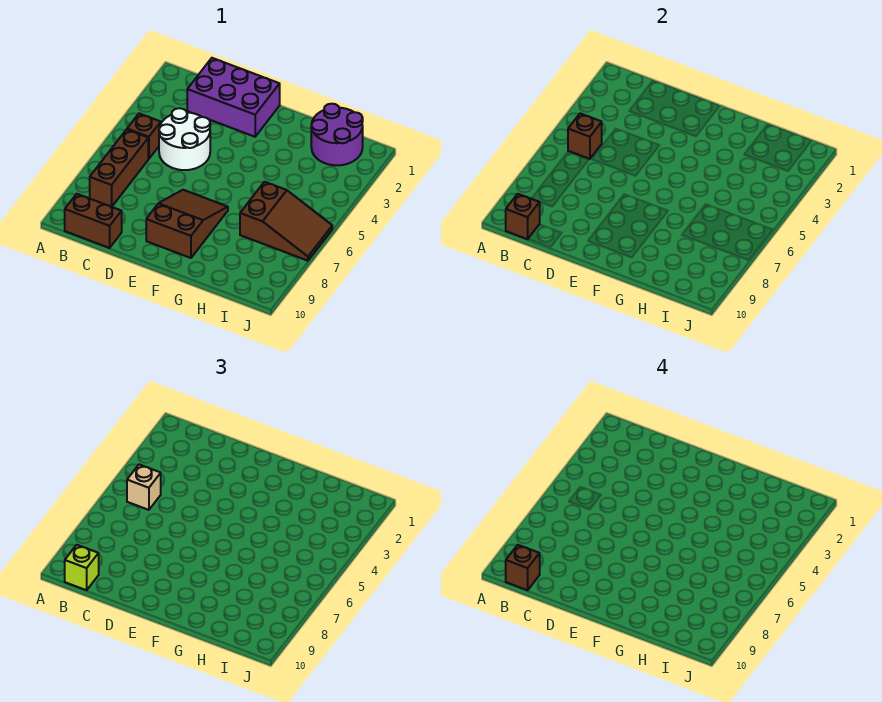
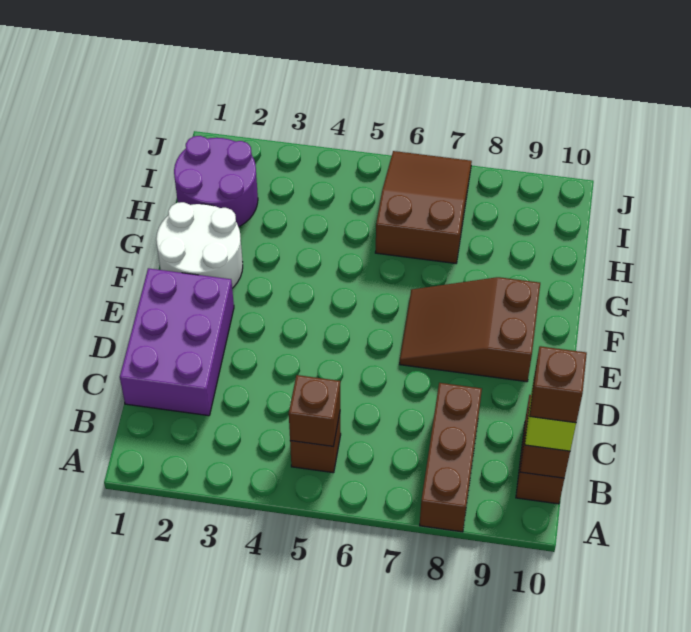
tan 1x1 brick [127,464,161,510] -> none
brown 1x3 brick [90,129,148,207] -> brown 1x3 brick turned to [420,383,482,532]
white 2x2 round brick [159,108,210,170] -> white 2x2 round brick moved to [156,202,243,288]

